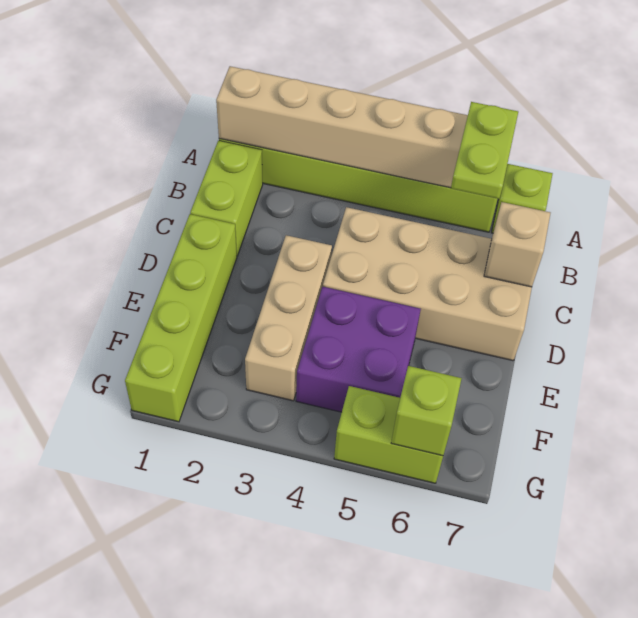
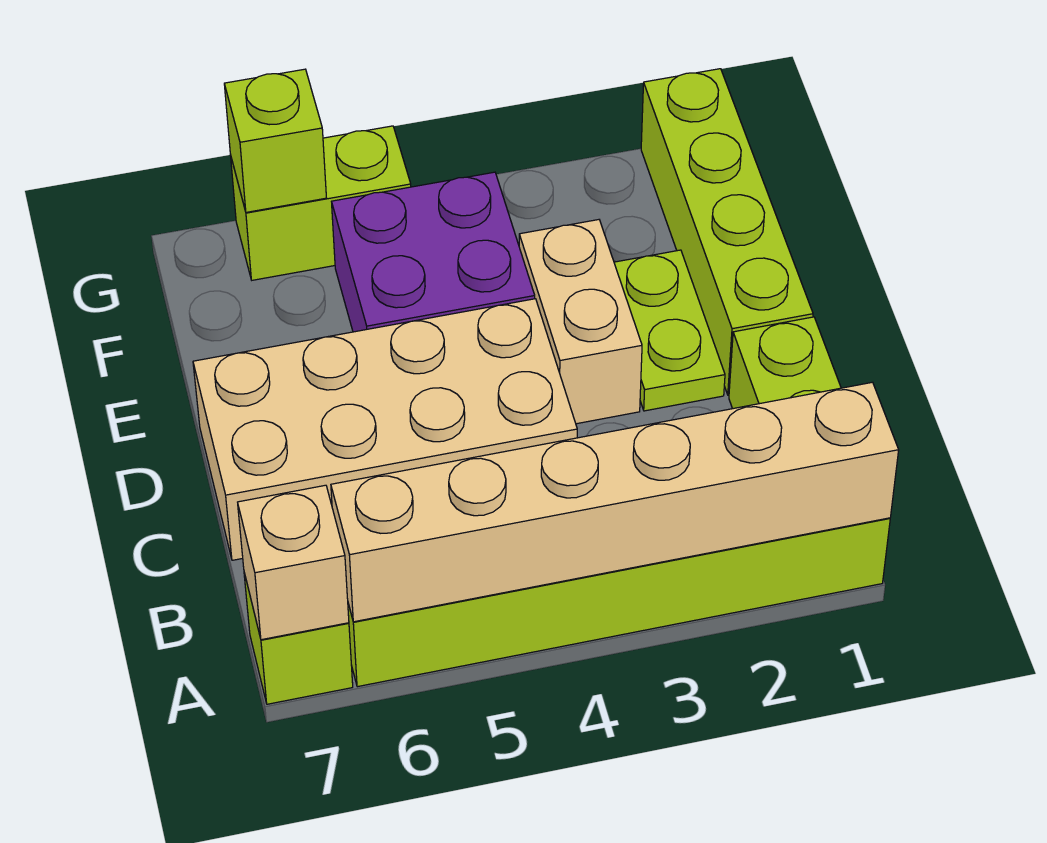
lime 1x2 plate [451,102,518,199] -> lime 1x2 plate moved to [614,250,725,411]
tan 1x1 brick [484,202,550,287] -> tan 1x1 brick moved to [238,485,349,640]
tan 1x3 brick [245,235,332,401] -> tan 1x2 brick [519,220,642,424]

